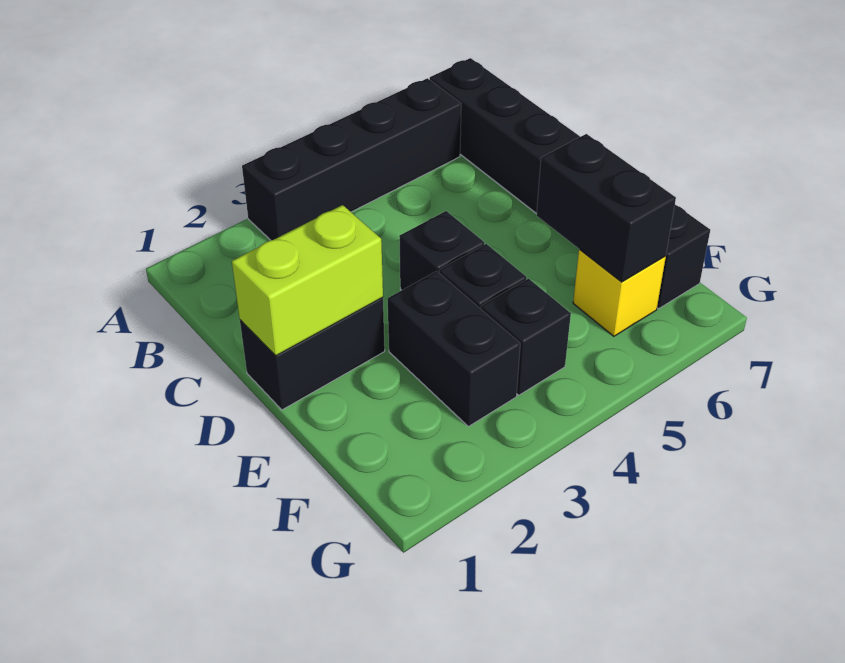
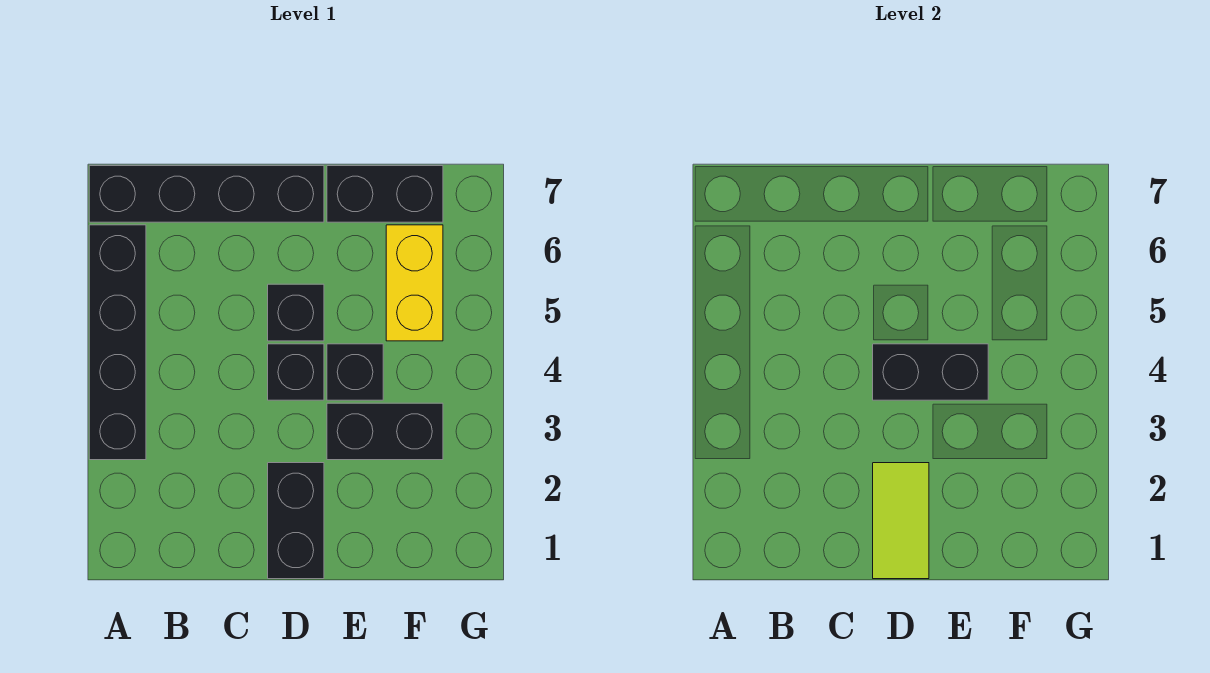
lime 1x2 brick [232,205,383,356] -> lime 1x2 tile [873,463,929,579]
black 1x2 brick [537,134,676,282] -> black 1x2 brick moved to [873,344,988,400]
black 1x1 brick [481,279,571,395] -> black 1x1 brick moved to [268,284,324,341]
yellow 1x1 brick [573,249,666,336] -> yellow 1x2 brick [386,225,443,341]

